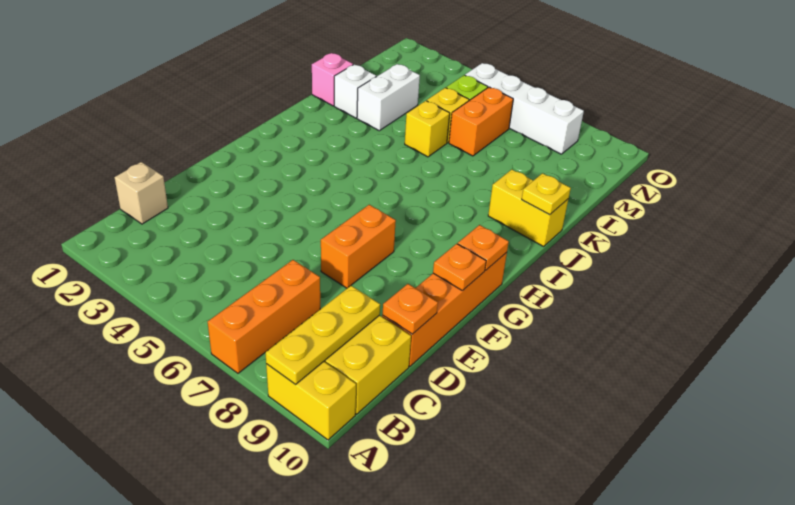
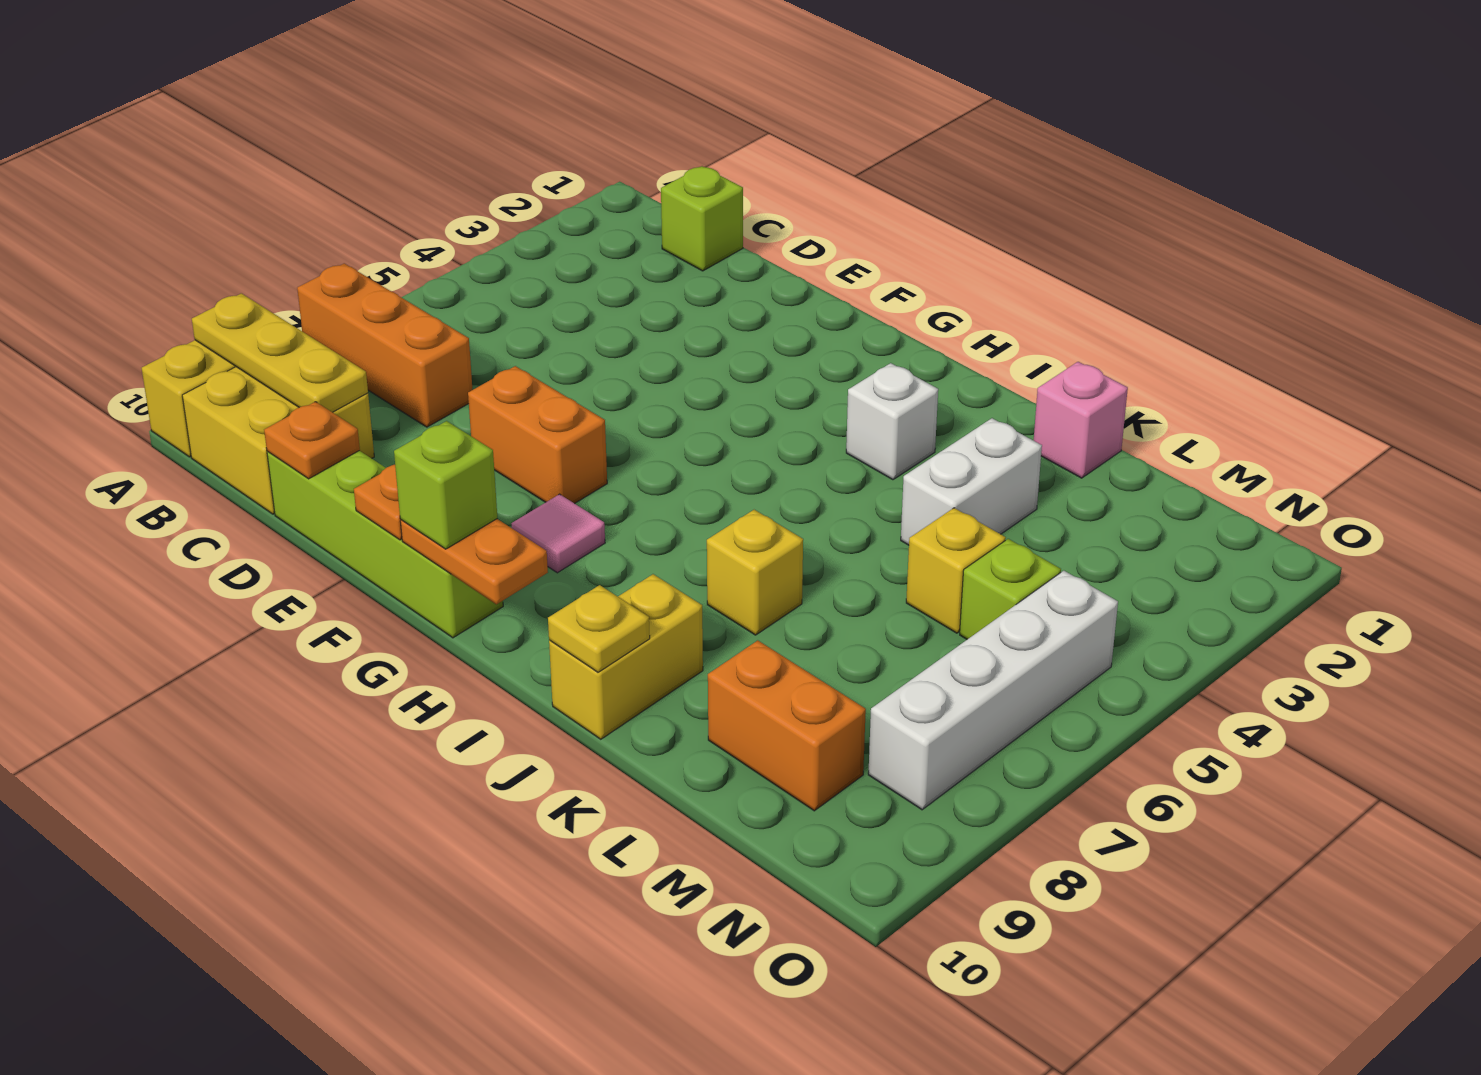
tan 1x1 brick [115,162,168,224] -> lime 1x1 brick [661,166,743,271]
orange 1x4 brick [382,253,507,367] -> lime 1x4 brick [267,451,503,638]
none -> pink 1x1 tile [511,494,605,573]
orange 1x1 plate [458,225,509,270] -> orange 1x2 plate [400,519,548,604]
none -> lime 1x1 brick [394,421,497,549]
white 1x1 brick [334,64,376,118] -> white 1x1 brick moved to [846,363,938,480]
white 1x2 brick [357,64,420,131] -> white 1x2 brick turned to [901,418,1042,545]
yellow 1x1 brick [405,101,450,157] -> yellow 1x1 brick moved to [707,510,803,635]
orange 1x2 brick [449,87,513,156] -> orange 1x2 brick moved to [708,640,866,811]

